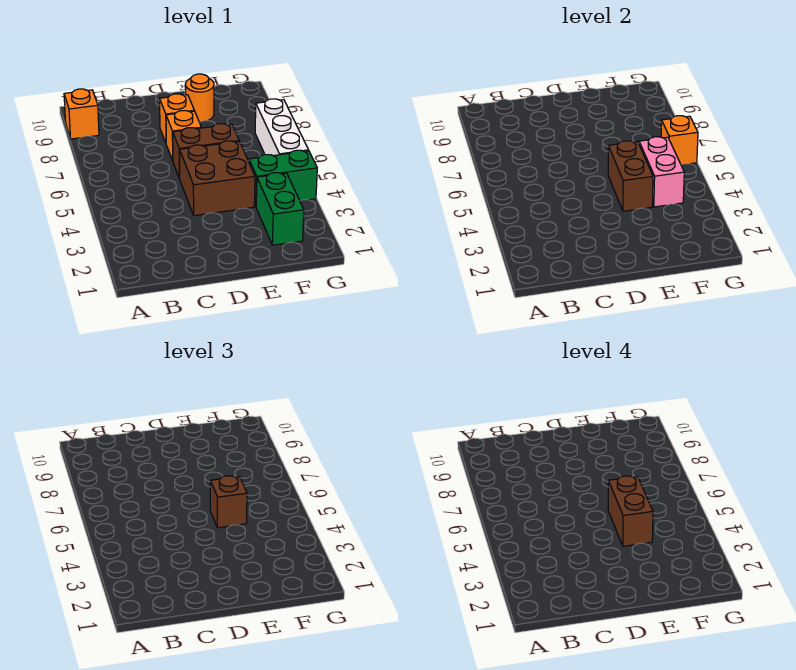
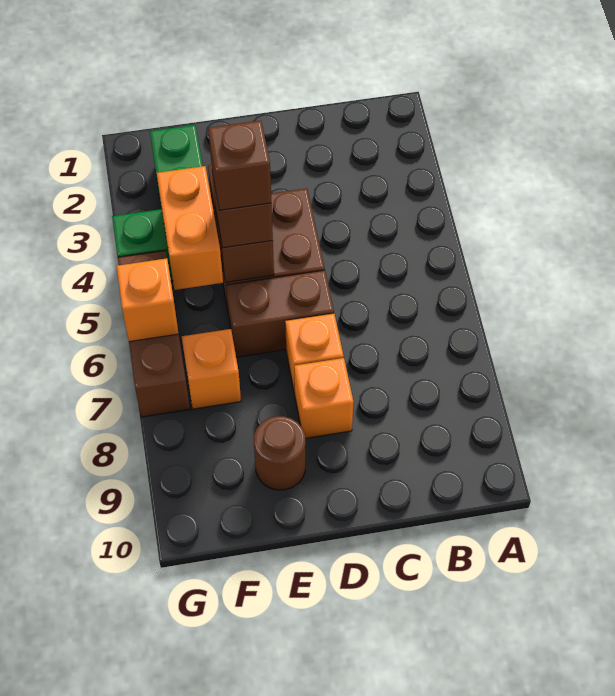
orange 1x1 brick [64,89,99,139] -> orange 1x1 brick moved to [182,329,241,409]
brown 1x2 brick [608,476,653,546] -> brown 1x1 brick [208,120,271,210]
orange 1x1 round brick [185,74,214,122] -> brown 1x1 round brick [254,416,305,490]
pink 1x2 brick [639,137,684,207] -> orange 1x2 brick [157,166,223,290]
white 1x3 brick [255,99,309,156] -> brown 1x3 brick [118,250,190,417]

